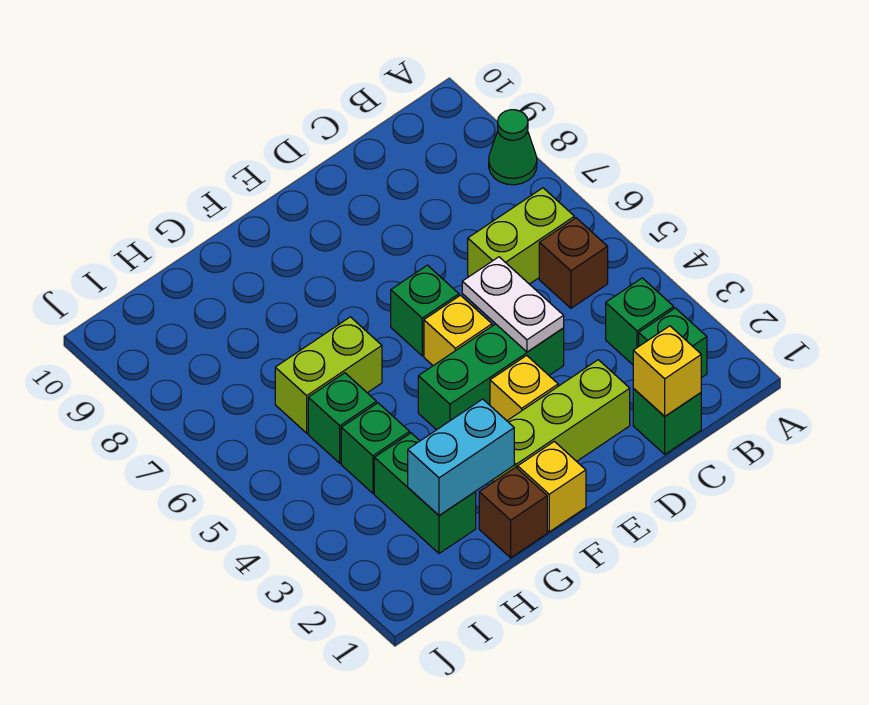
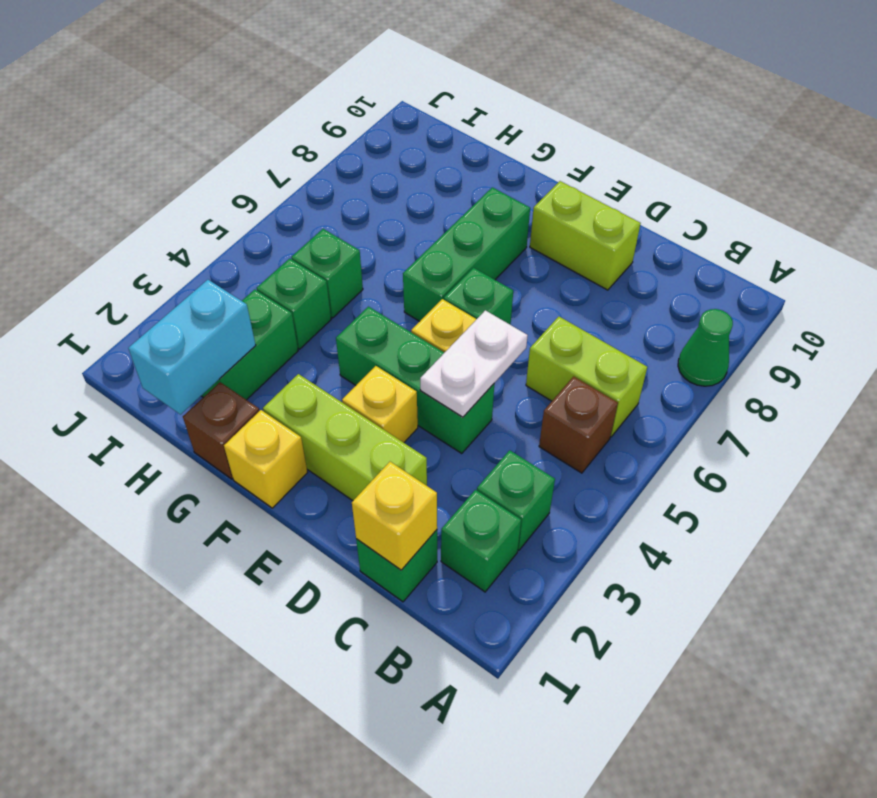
none -> green 1x3 brick [403,187,530,321]
cyan 1x2 brick [408,399,514,516] -> cyan 1x2 brick turned to [128,280,256,415]
lime 1x2 brick [275,317,382,433] -> lime 1x2 brick moved to [530,181,641,290]

